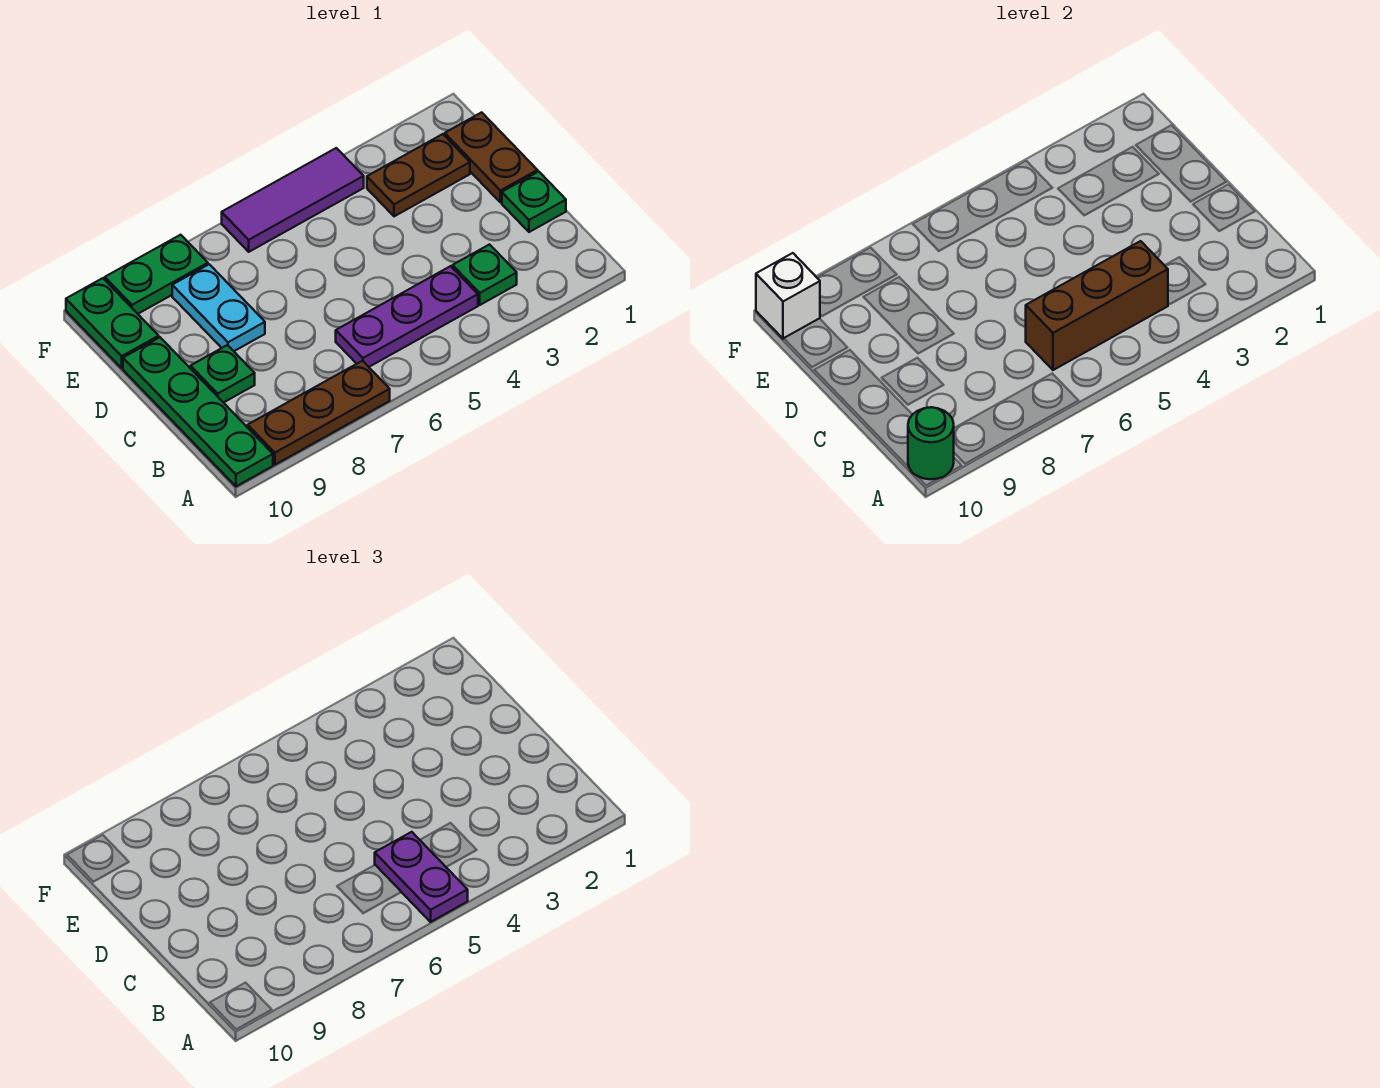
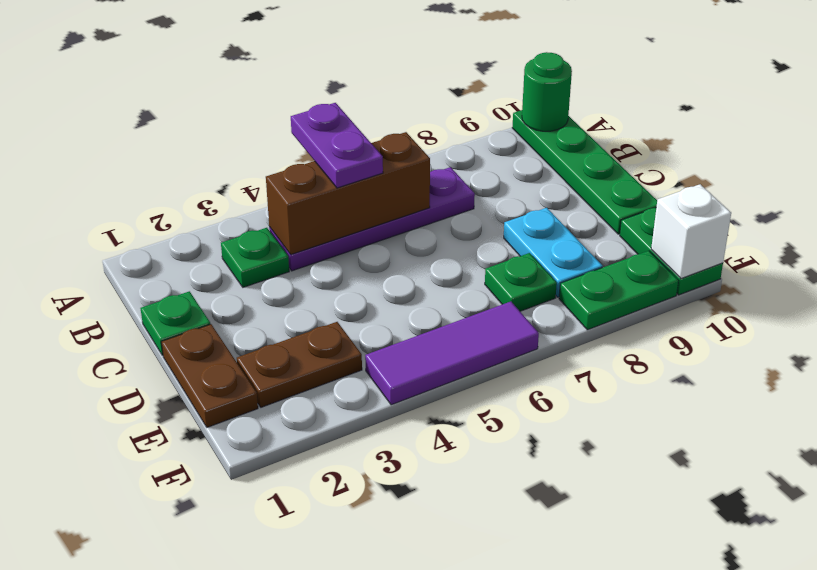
brown 1x3 plate [248,361,390,465] -> none
purple 1x3 plate [336,266,478,367] -> purple 1x4 plate [269,167,475,271]
green 1x1 plate [191,345,255,403] -> green 1x1 plate moved to [485,253,557,311]

